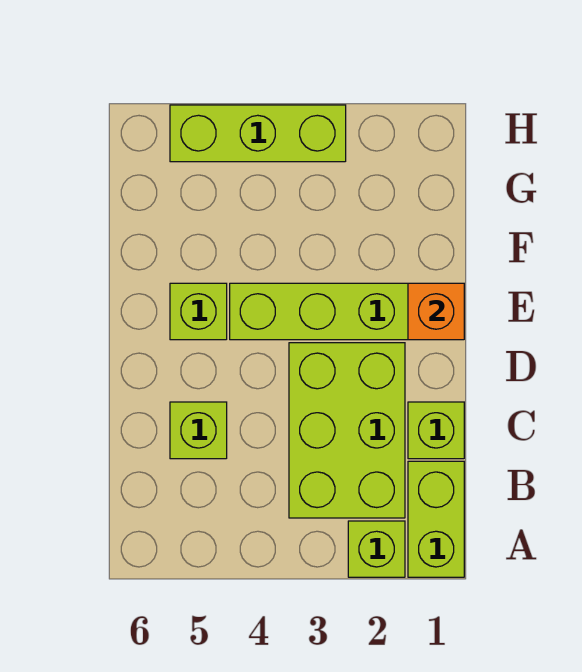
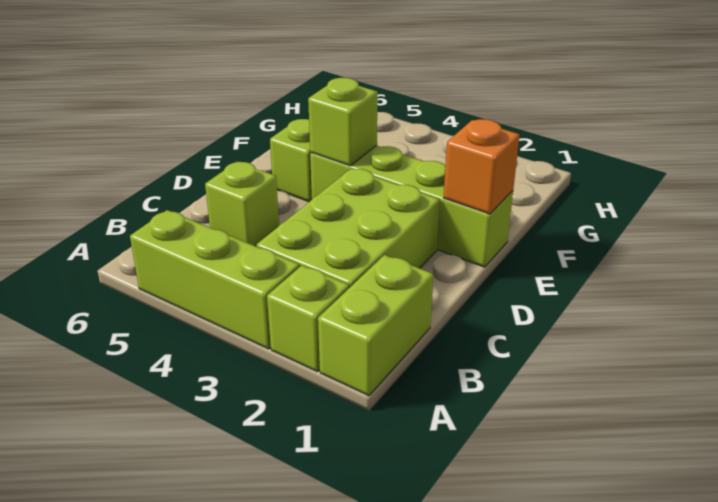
lime 1x1 brick [408,402,464,459] -> lime 1x1 brick moved to [308,78,378,166]
lime 1x3 brick [170,105,346,162] -> lime 1x3 brick moved to [130,210,300,349]

